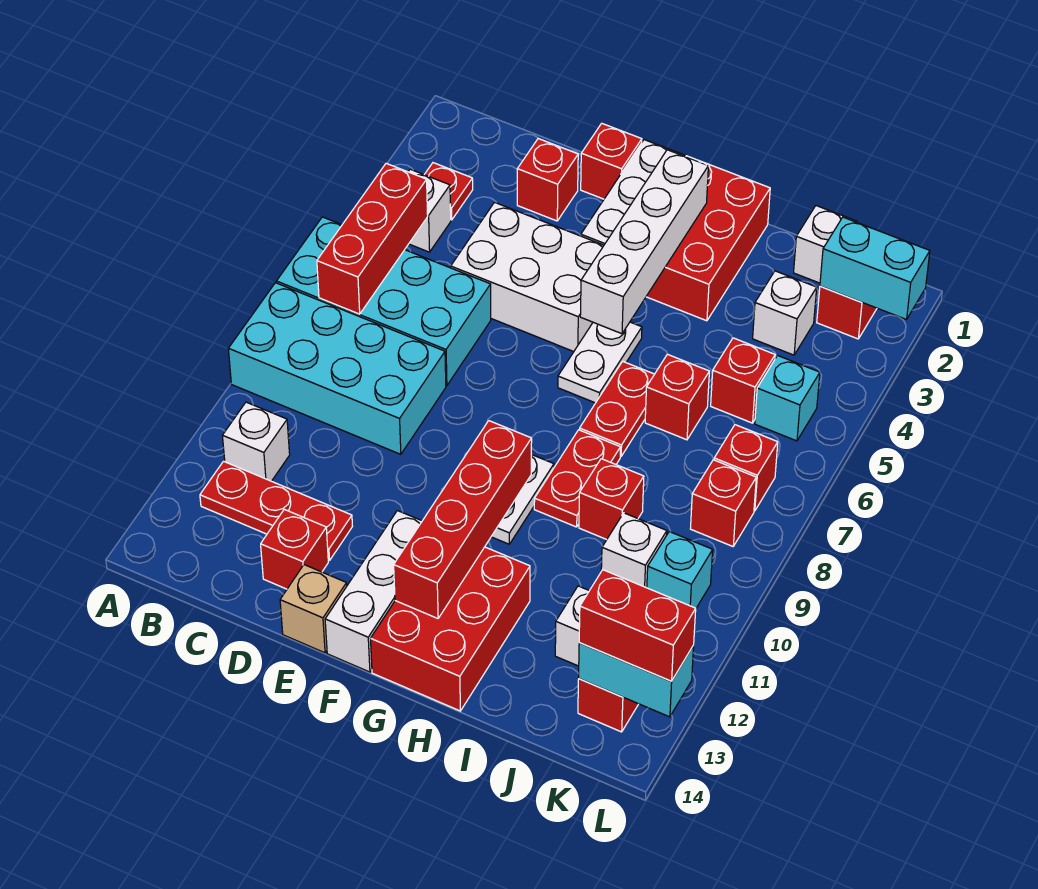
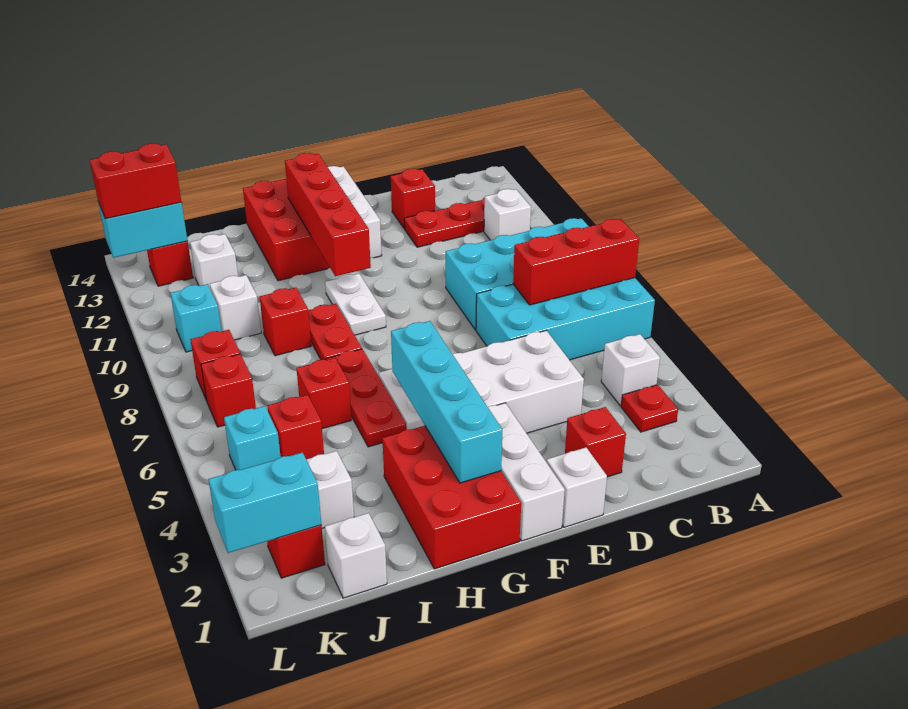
red 1x3 brick [317,163,428,314] -> red 1x3 brick turned to [513,219,639,305]
red 1x1 brick [581,123,642,199] -> white 1x1 brick [547,447,607,527]
tan 1x1 brick [280,565,347,653] -> none
white 1x4 brick [580,150,708,334] -> cyan 1x4 brick [391,321,502,483]
red 1x2 plate [580,361,654,456] -> red 1x3 plate [326,349,407,447]

